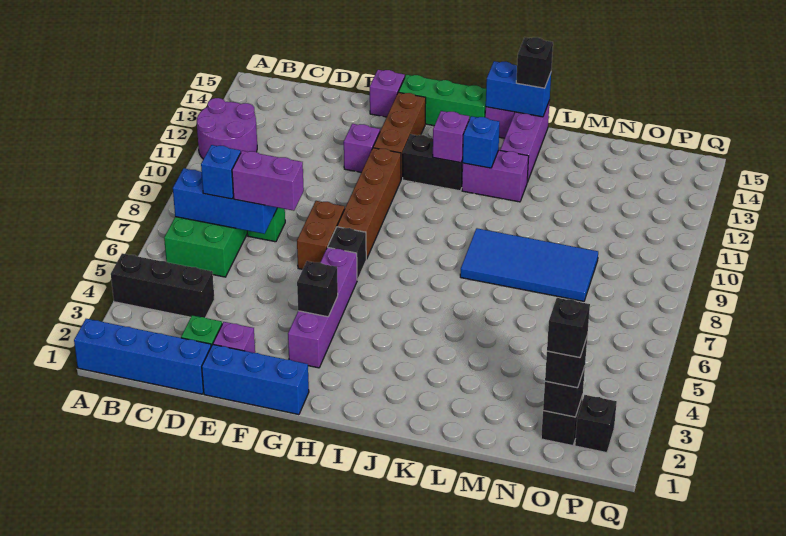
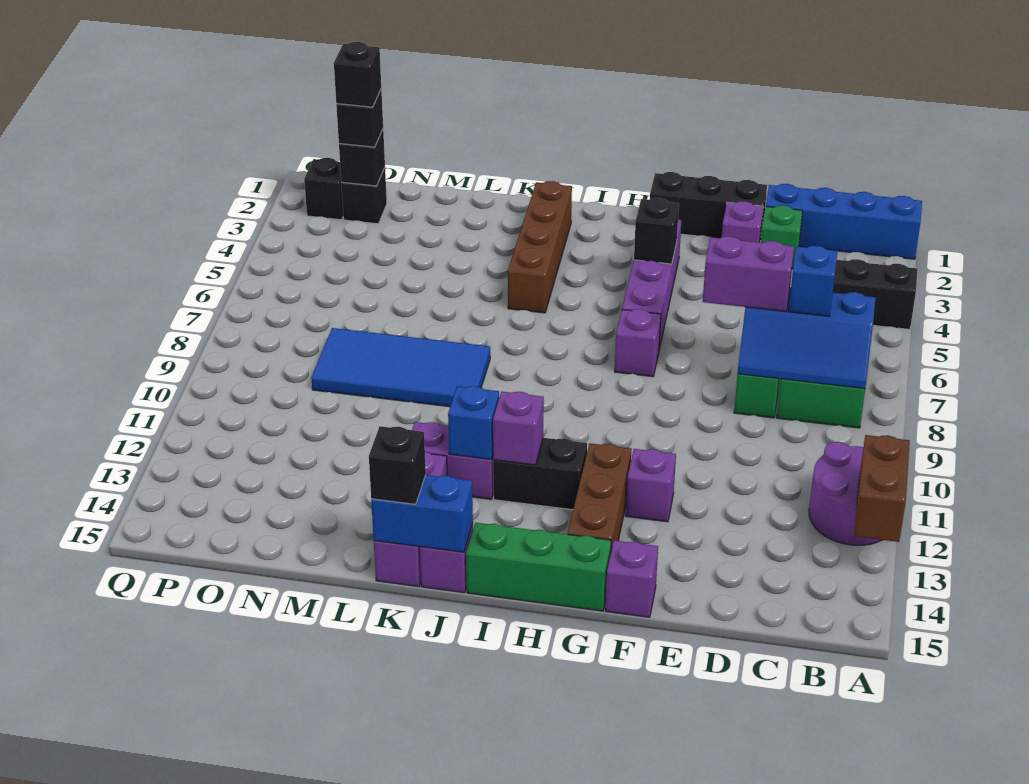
blue 1x3 brick [202,345,309,415] -> black 1x3 brick [650,172,767,238]
brown 1x2 brick [297,201,345,269] -> brown 1x2 brick moved to [854,435,910,542]
black 1x1 brick [328,227,366,280] -> purple 1x1 brick [615,309,661,377]
brown 1x4 brick [337,148,401,259] -> brown 1x4 brick moved to [508,181,572,313]

